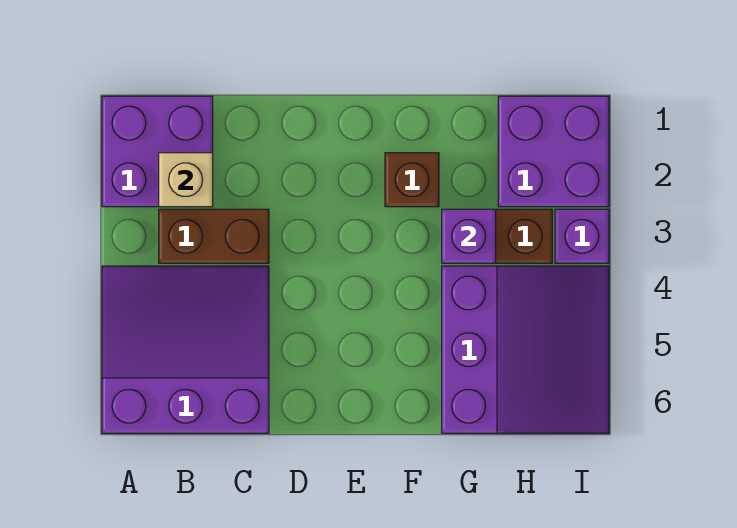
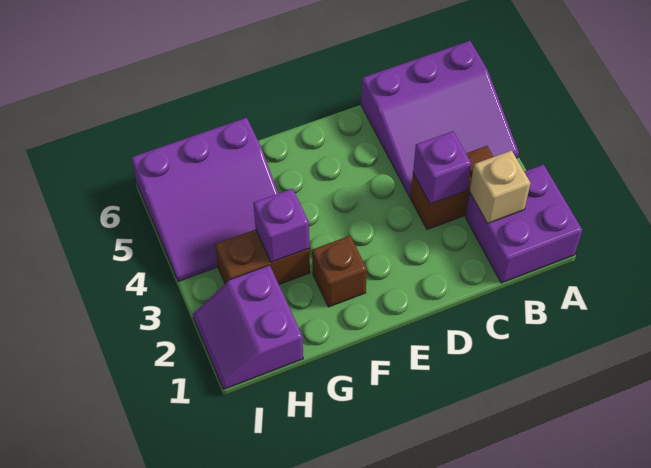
purple 3x3 slope [442,266,609,433] -> purple 3x3 slope turned to [131,118,278,282]
purple 2x2 brick [498,96,609,207] -> purple 2x2 slope [193,265,303,389]
purple 1x1 brick [555,209,609,263] -> purple 1x1 brick moved to [413,131,471,204]

